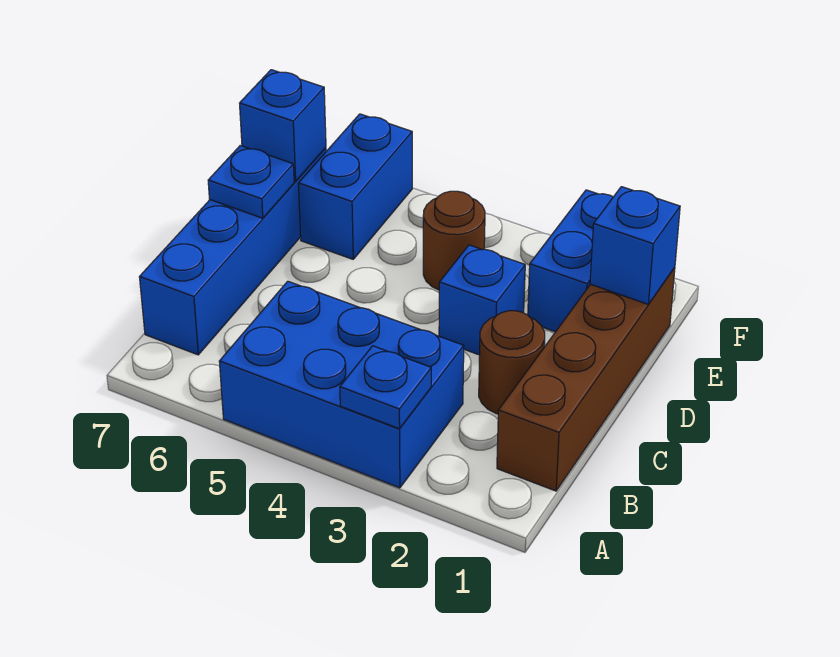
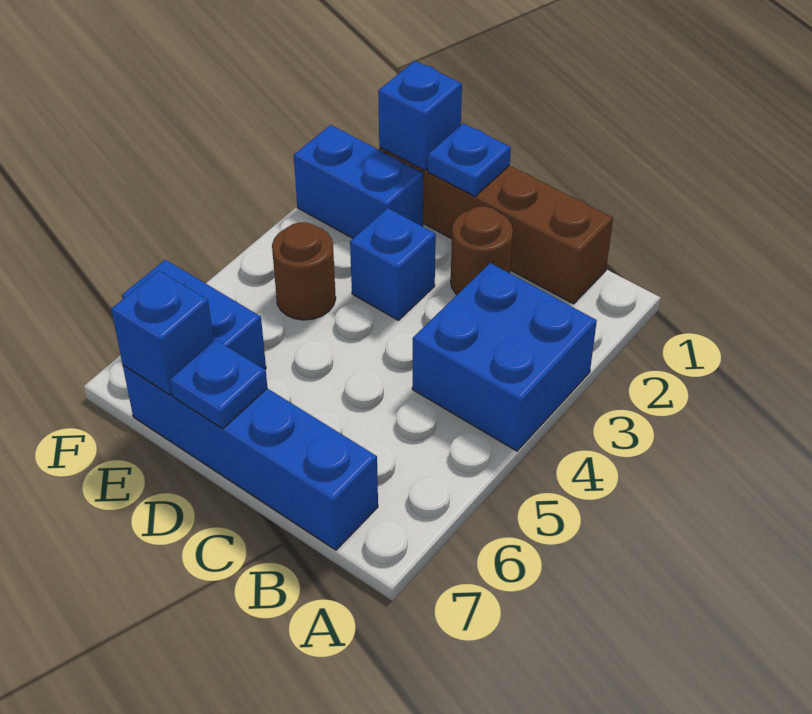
blue 2x3 brick [219,281,464,488] -> blue 2x2 brick [412,263,597,451]
blue 1x1 plate [340,346,431,429] -> blue 1x1 plate moved to [428,123,511,196]

